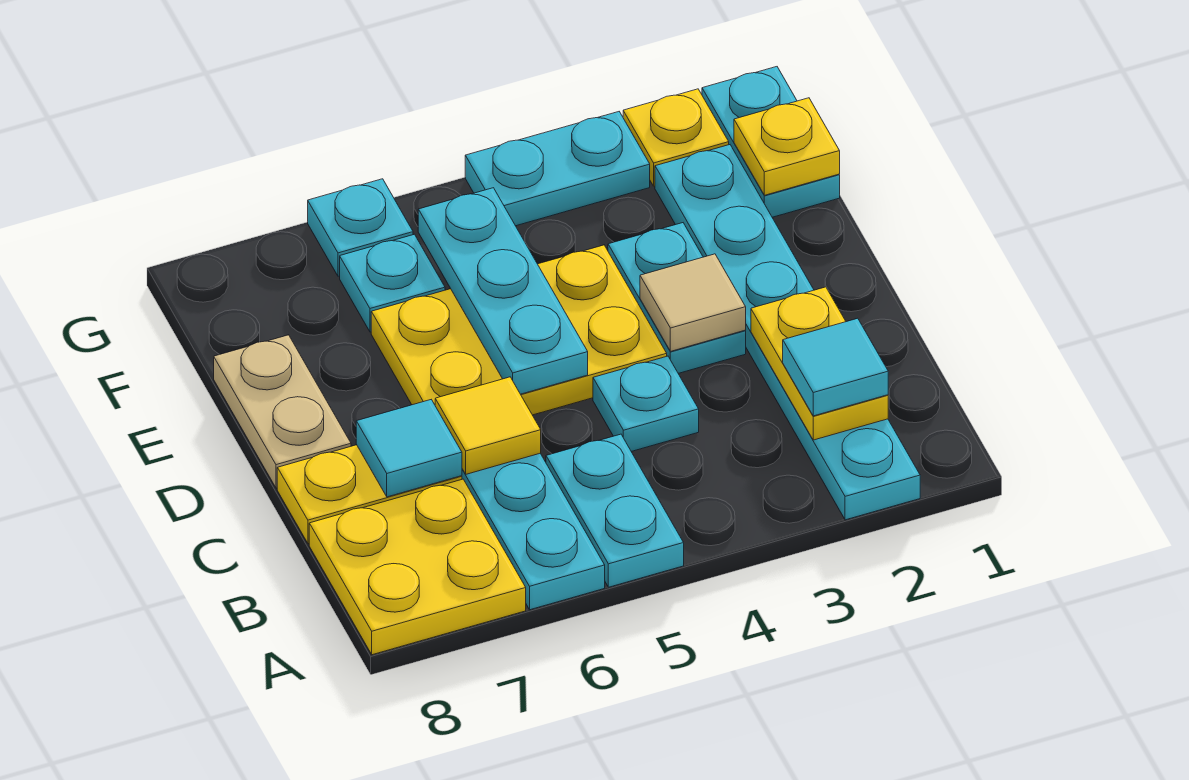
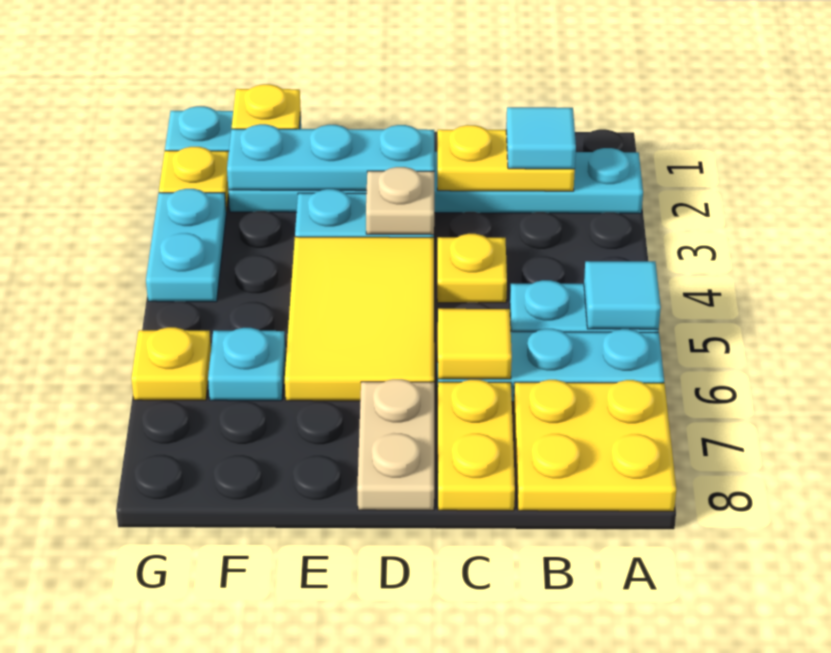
cyan 1x1 plate [593,356,699,452] -> yellow 1x1 plate [437,234,507,303]
cyan 1x1 tile [356,400,462,497] -> cyan 1x1 tile moved to [584,261,661,329]
tan 1x1 tile [640,254,746,351] -> tan 1x1 plate [366,167,434,235]
yellow 2x3 plate [371,245,667,415] -> yellow 2x3 tile [285,237,434,401]
cyan 1x3 plate [418,188,588,394] -> cyan 1x3 plate moved to [227,124,434,191]
tan 1x2 plate [214,335,351,488] -> tan 1x2 plate turned to [357,379,434,510]
cyan 1x1 plate [308,179,413,276] -> yellow 1x1 plate [131,327,211,400]

